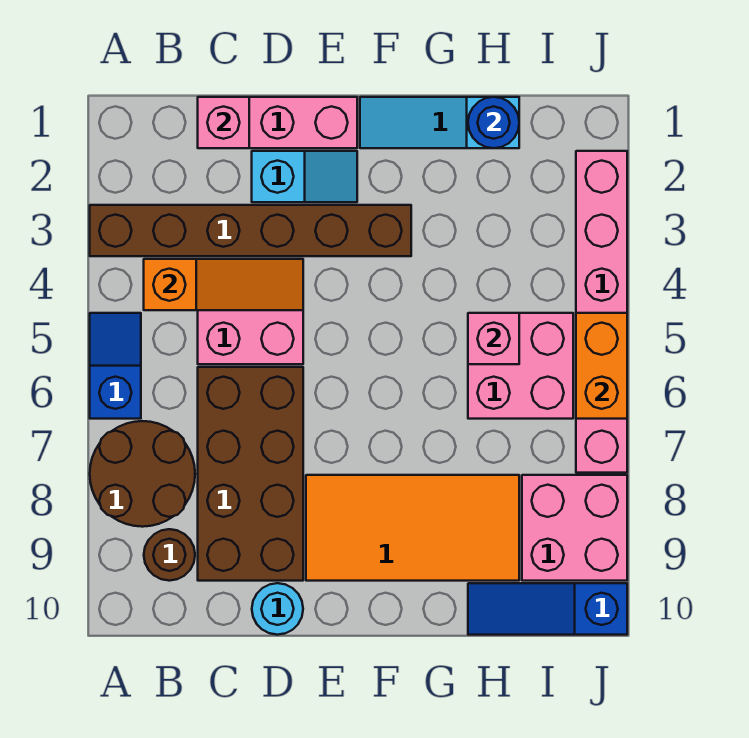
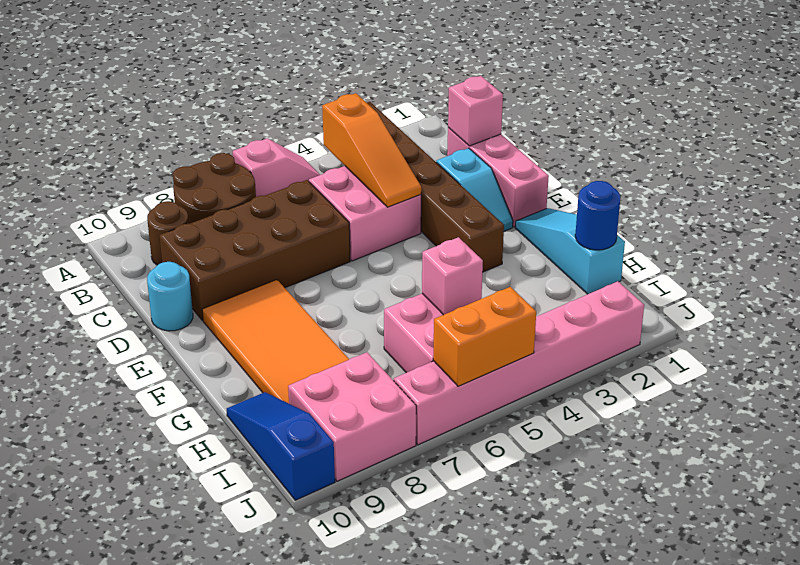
blue 1x2 slope [90,313,141,419] -> pink 1x2 slope [233,138,320,197]

